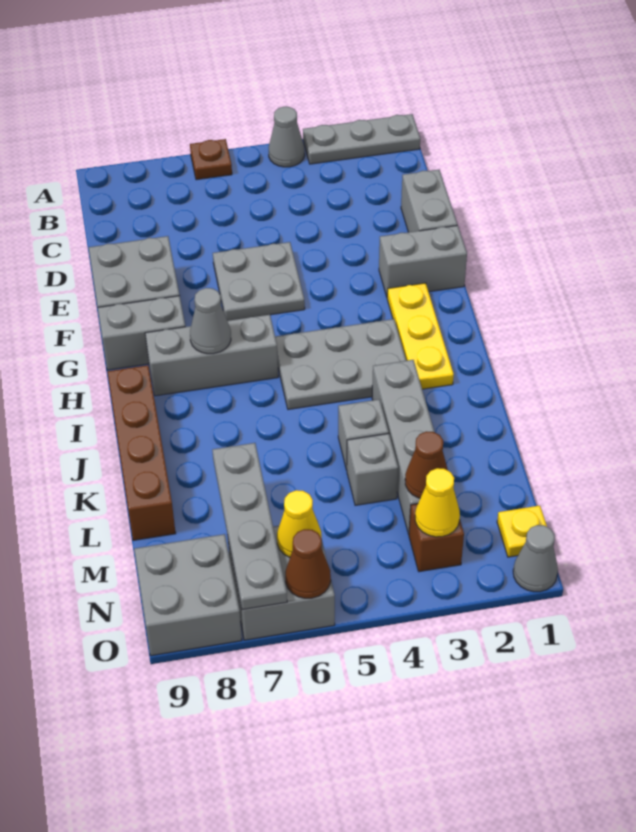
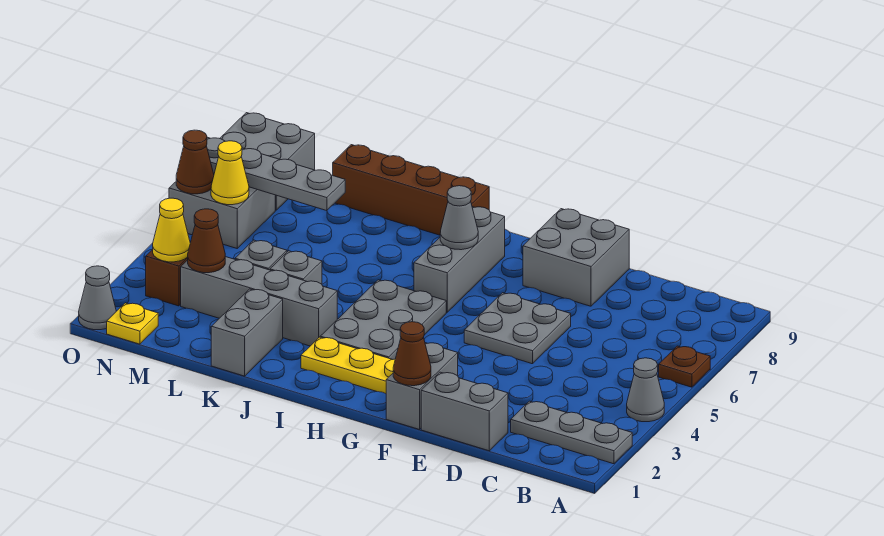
grey 1x3 plate [303,114,420,164] -> grey 1x3 plate turned to [511,401,632,464]
none -> brown 1x1 cone [393,322,431,386]
grey 1x2 brick [98,296,185,370] -> grey 1x2 brick moved to [211,289,283,376]

